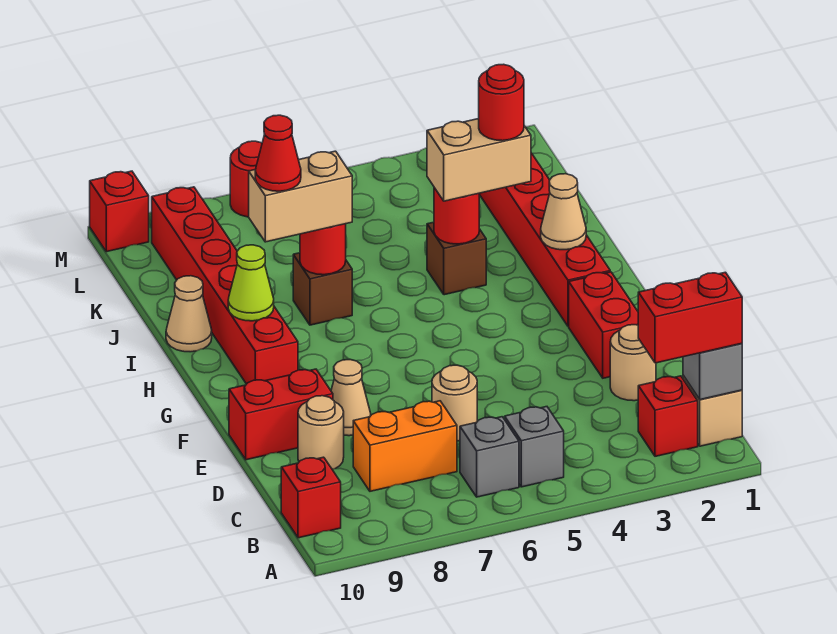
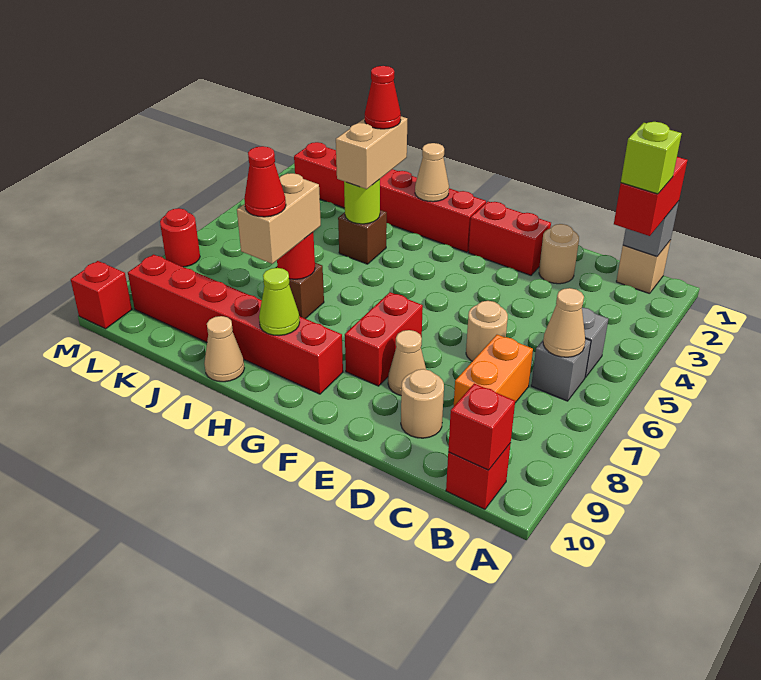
red 1x1 brick [638,376,698,456] -> red 1x1 brick moved to [448,384,515,470]
none -> lime 1x1 brick [621,122,682,194]
none -> tan 1x1 cone [543,288,585,357]
red 1x2 brick [229,369,333,460] -> red 1x2 brick moved to [345,292,423,386]
red 1x1 round brick [479,64,524,141] -> red 1x1 cone [365,66,401,129]
red 1x1 round brick [434,188,479,244] -> lime 1x1 round brick [344,179,380,224]

